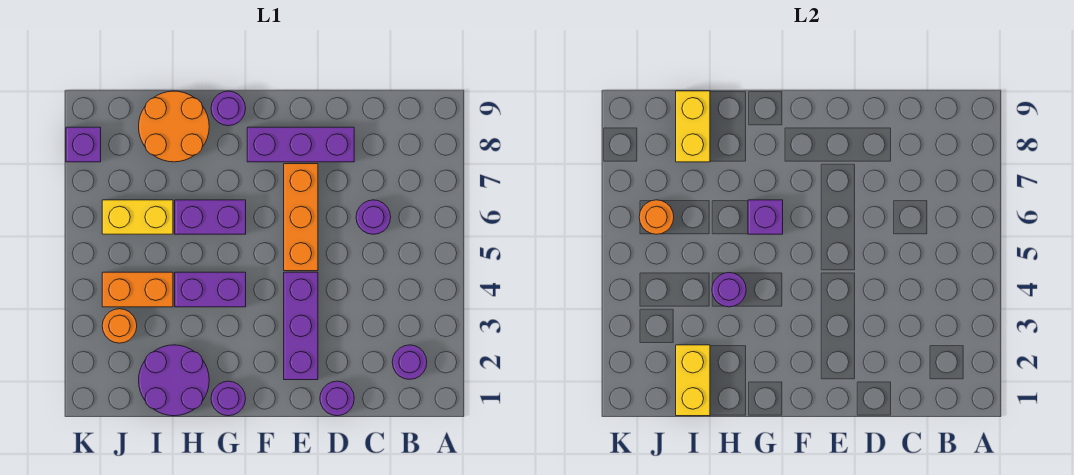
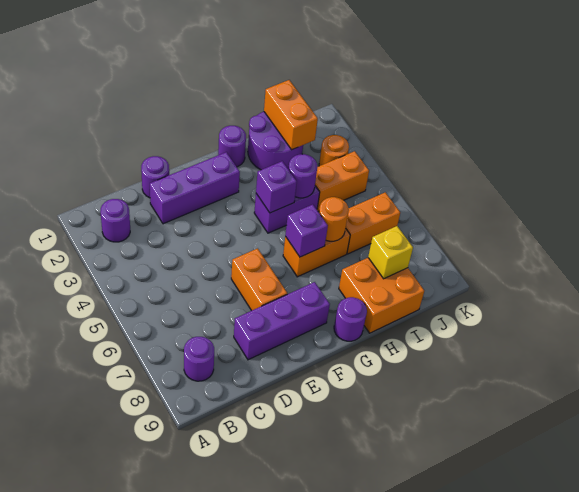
purple 1x1 round brick [356,200,391,234] -> purple 1x1 round brick moved to [184,337,214,381]
purple 1x3 brick [284,272,318,380] -> purple 1x3 brick turned to [150,152,240,224]
orange 1x3 brick [284,164,318,271] -> orange 1x2 brick [231,248,287,311]
purple 1x2 brick [175,200,246,234] -> orange 1x2 brick [283,229,350,277]
orange 2x2 round brick [139,91,209,162] -> orange 2x2 brick [339,258,424,333]
yellow 1x2 brick [676,345,710,416] -> orange 1x2 brick [264,80,318,150]
yellow 1x2 brick [102,200,173,234] -> orange 1x2 brick [346,192,400,254]
yellow 1x2 brick [676,91,710,162] -> yellow 1x1 brick [368,226,413,279]
orange 1x1 round brick [639,200,674,234] -> orange 1x1 round brick moved to [319,197,349,241]
purple 1x1 brick [66,127,101,162] -> purple 1x1 brick moved to [256,161,297,213]

